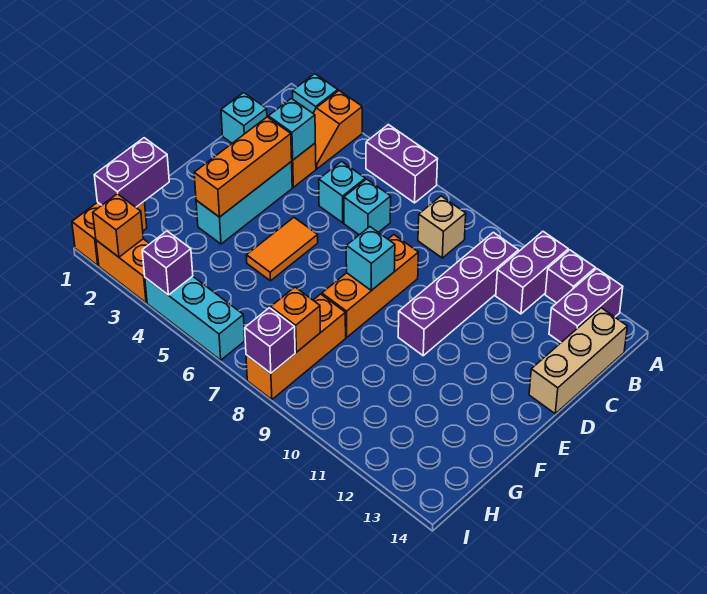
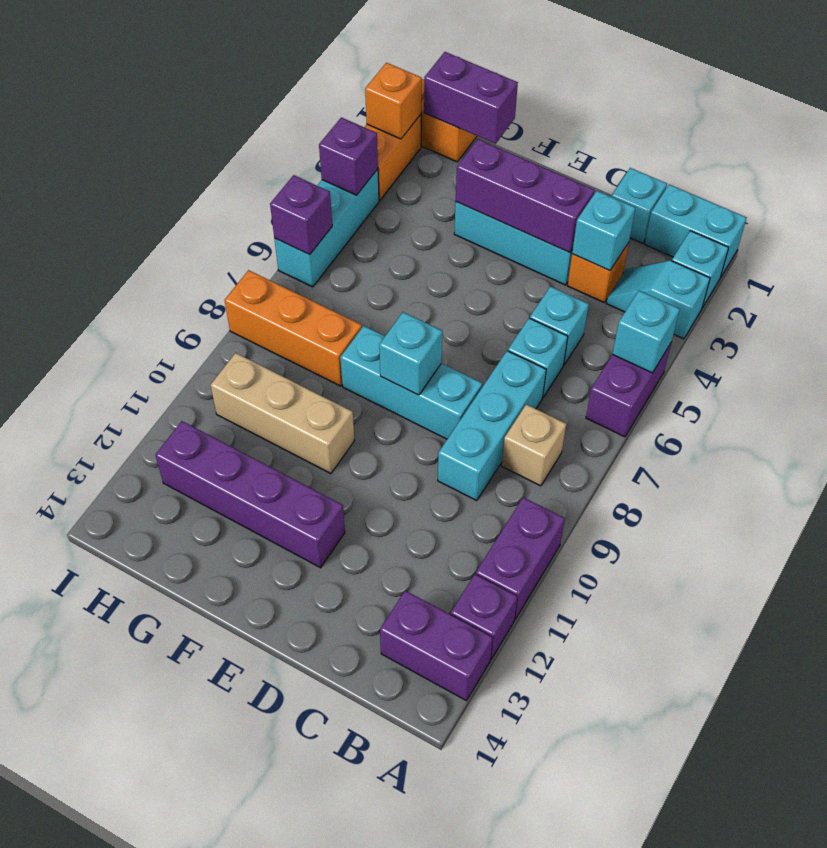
none -> cyan 1x2 brick [645,184,747,278]
orange 1x2 slope [313,91,362,169] -> cyan 1x2 slope [606,260,710,339]
none -> cyan 1x1 brick [613,291,680,373]
purple 1x2 brick [496,232,568,314] -> purple 1x2 brick turned to [476,497,565,619]
purple 1x4 brick [398,232,518,356] -> purple 1x4 brick moved to [155,421,345,568]
tan 1x3 brick [529,308,627,414] -> tan 1x3 brick moved to [211,353,354,474]
none -> cyan 1x3 brick [438,351,546,501]
orange 1x3 brick [194,117,292,217] -> purple 1x3 brick [456,139,595,253]
orange 1x3 brick [322,235,419,337] -> cyan 1x3 brick [340,326,482,439]
orange 1x2 tile [246,218,318,281] -> none
orange 1x1 brick [271,287,320,352] -> none
purple 1x1 brick [245,308,295,373] -> purple 1x1 brick moved to [270,175,332,255]

